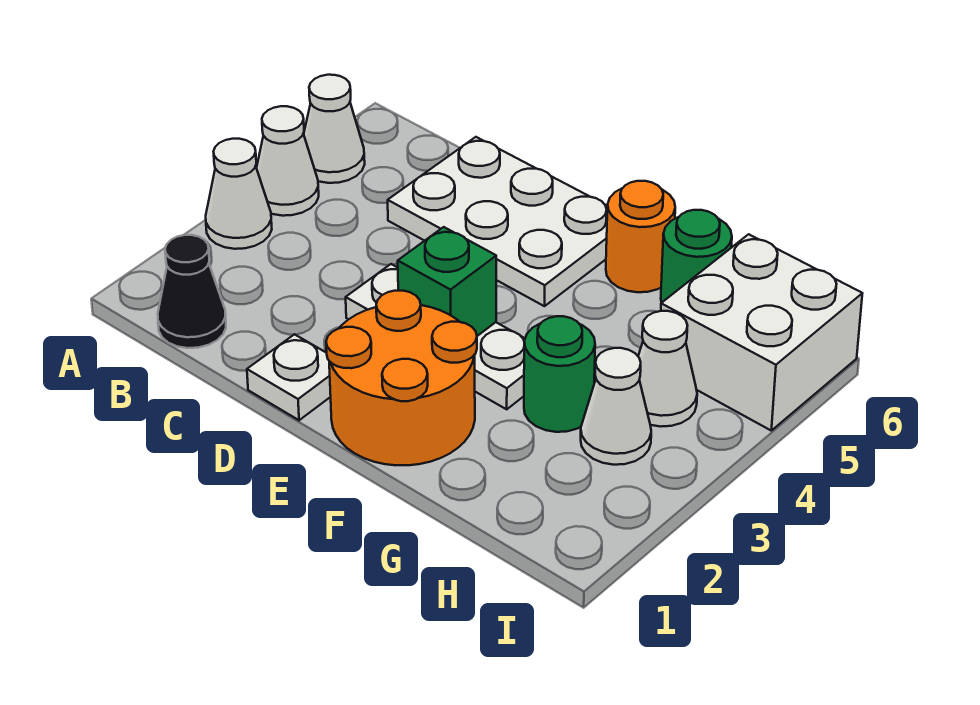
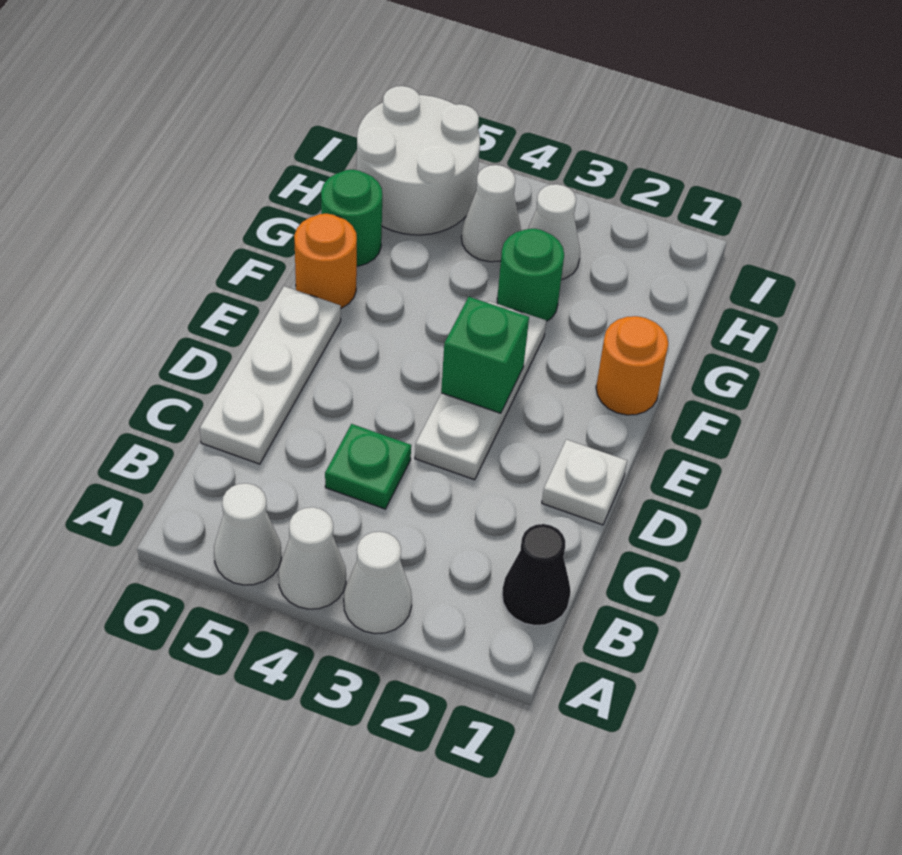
none -> green 1x1 plate [325,424,411,509]
white 2x3 plate [388,137,608,306] -> white 1x3 plate [200,286,341,464]
orange 2x2 round brick [326,291,477,465] -> orange 1x1 round brick [596,316,668,415]
white 2x2 brick [661,234,862,430] -> white 2x2 round brick [357,86,480,235]

